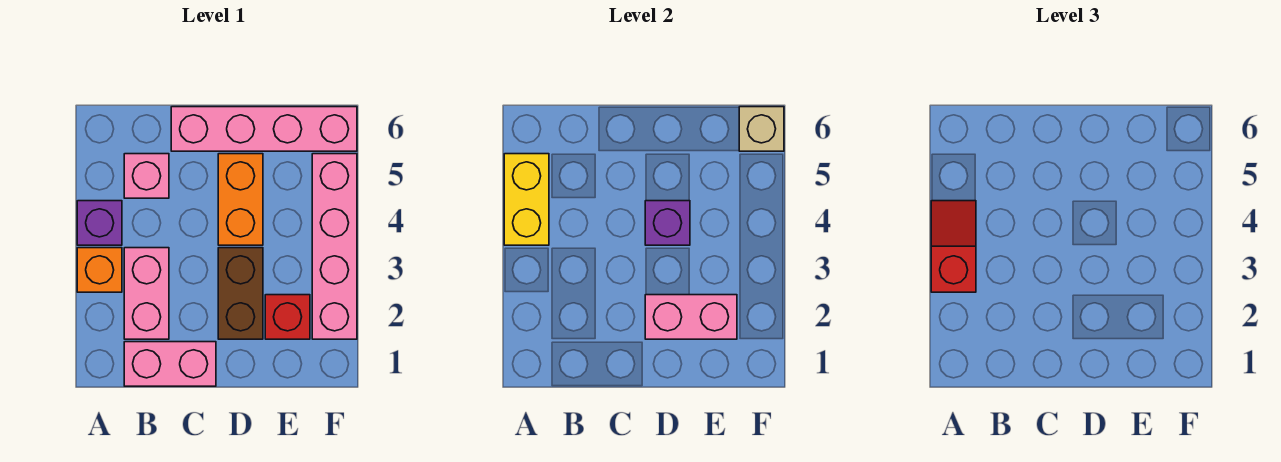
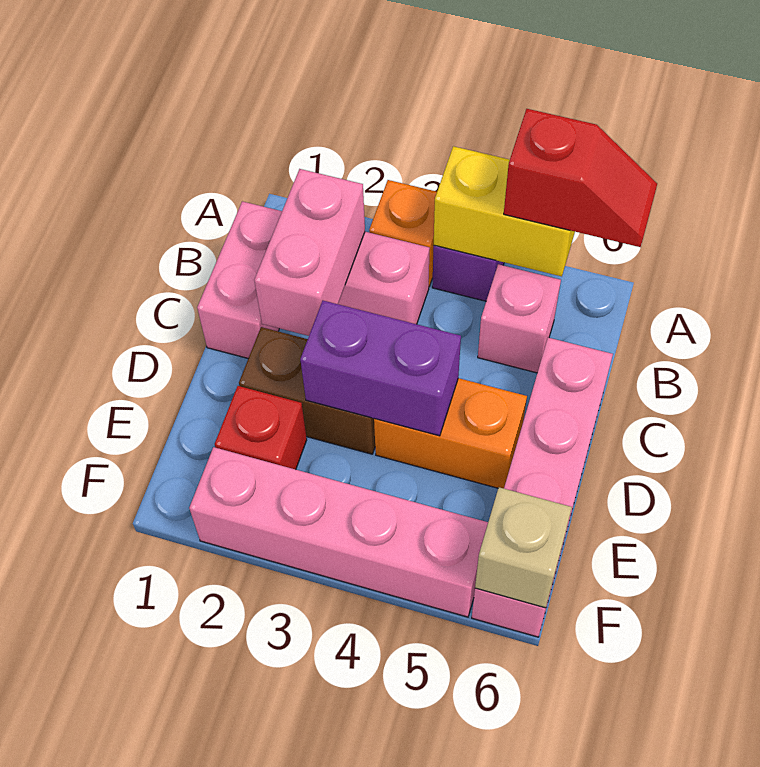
red 1x2 slope [931,201,976,292] -> red 1x2 slope moved to [504,109,657,247]
pink 1x2 brick [645,295,737,339] -> pink 1x2 brick moved to [254,169,365,336]
purple 1x1 brick [645,201,690,245] -> purple 1x2 brick [300,301,461,436]

